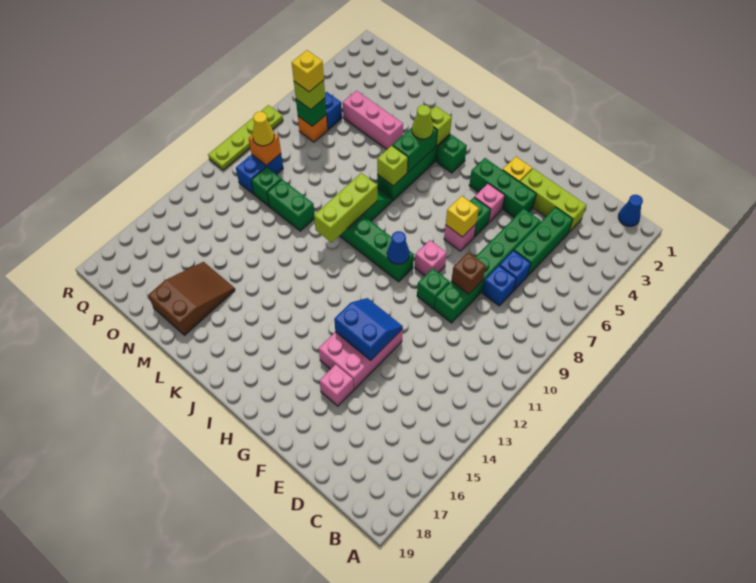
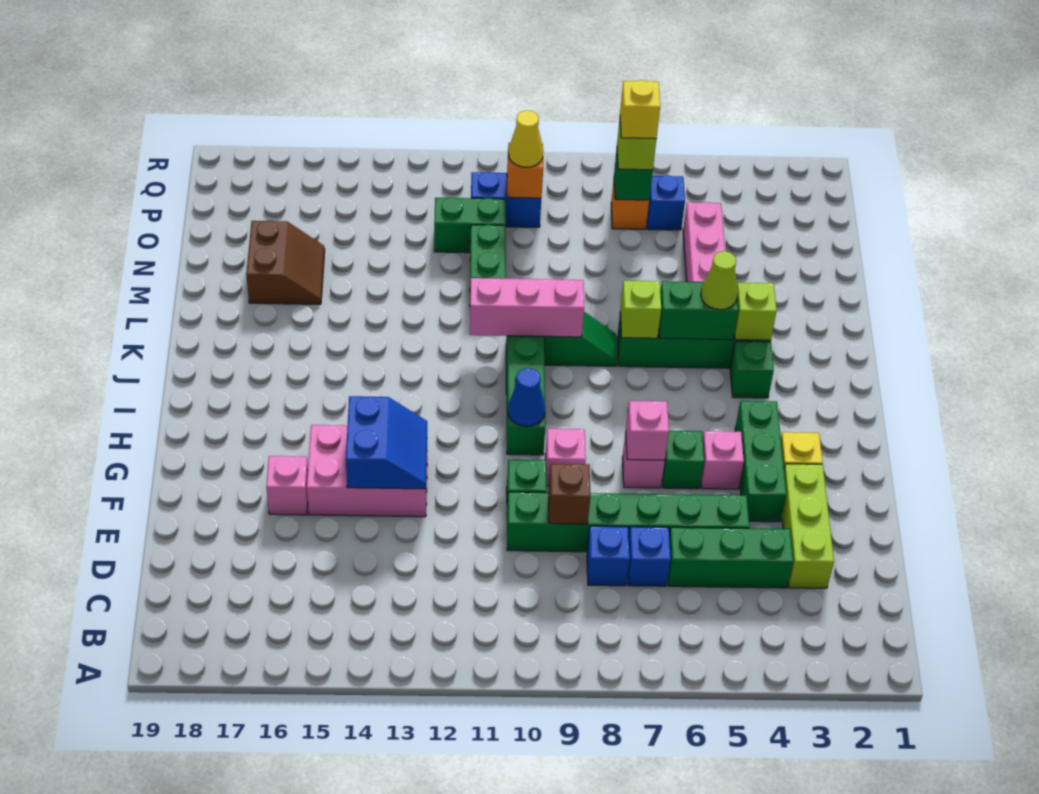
blue 1x1 cone [618,195,643,226] -> none
yellow 1x1 brick [446,196,479,237] -> pink 1x1 brick [626,401,669,460]
lime 1x3 brick [314,173,377,242] -> pink 1x3 brick [470,278,584,337]
brown 2x3 slope [148,262,235,335] -> brown 2x2 slope [246,221,325,304]
green 1x1 brick [251,167,281,206] -> green 1x2 brick [434,197,506,253]
lime 1x4 plate [208,105,283,170] -> none

